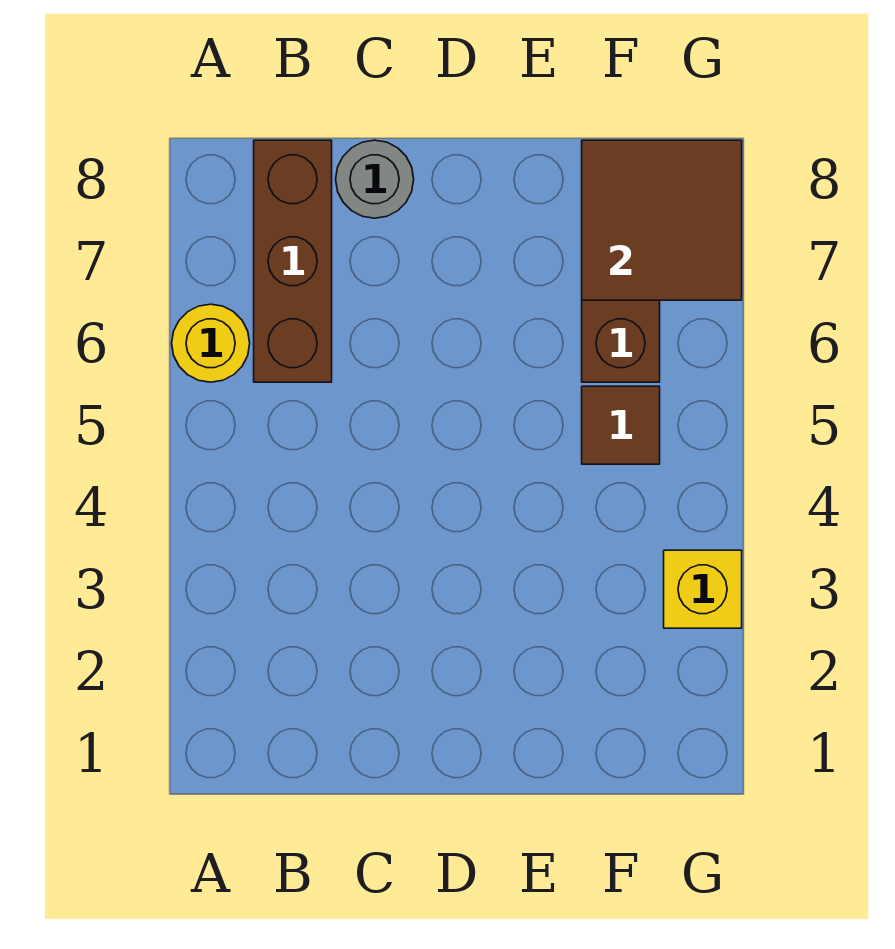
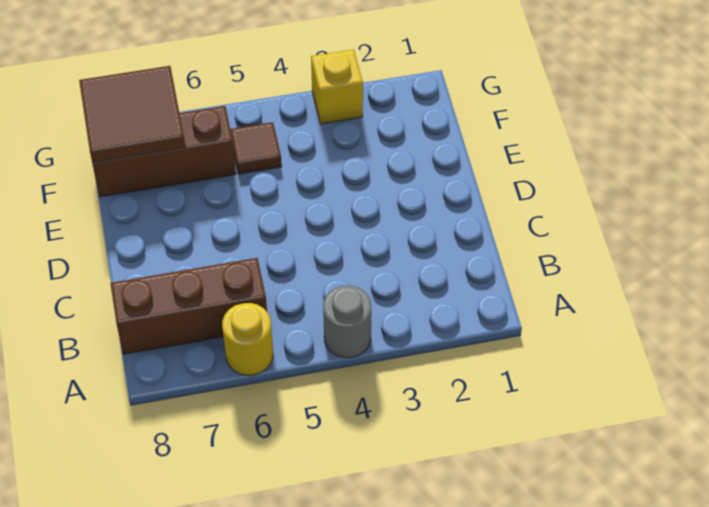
grey 1x1 round brick [336,140,414,218] -> grey 1x1 round brick moved to [323,286,371,358]

